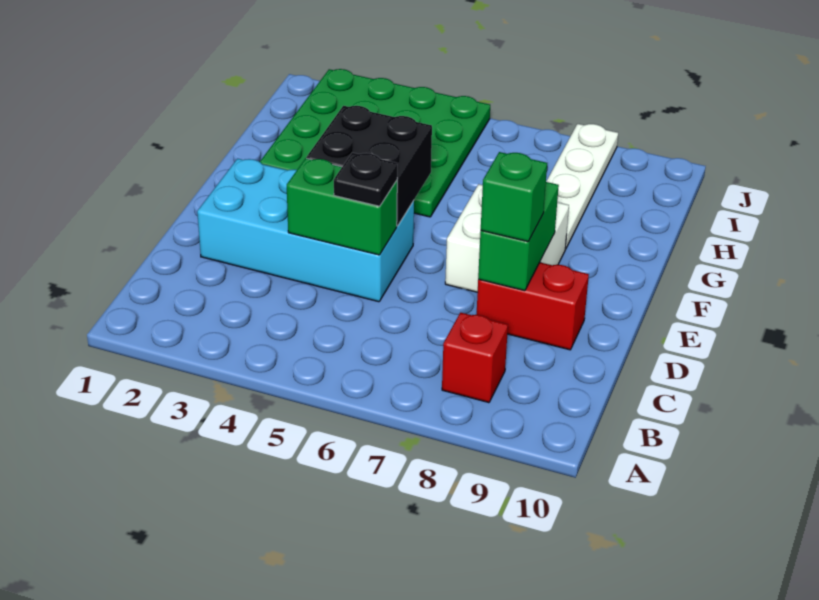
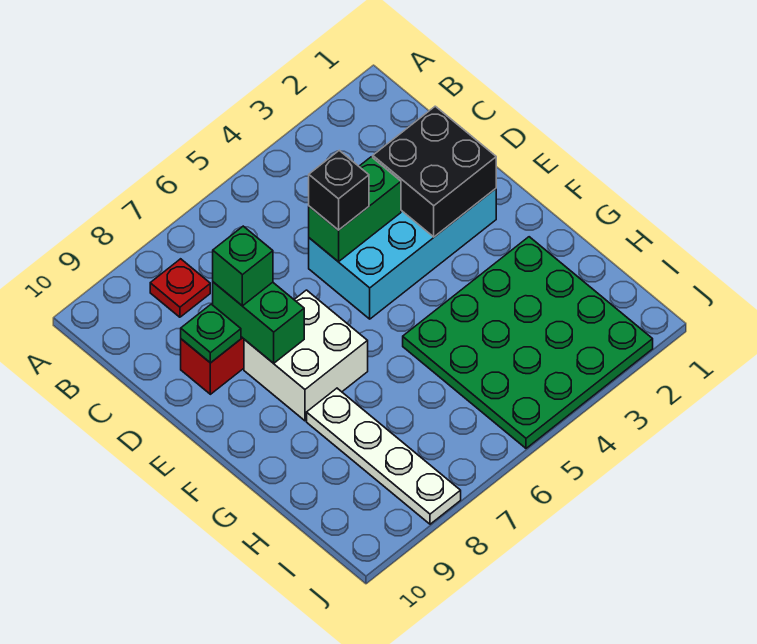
red 1x1 brick [442,313,508,403] -> red 1x1 plate [150,259,210,317]
black 1x1 plate [334,153,397,206] -> black 1x1 brick [309,150,369,230]
none -> green 1x1 plate [181,304,241,363]
black 2x2 brick [306,106,432,226] -> black 2x2 brick moved to [373,106,496,237]

